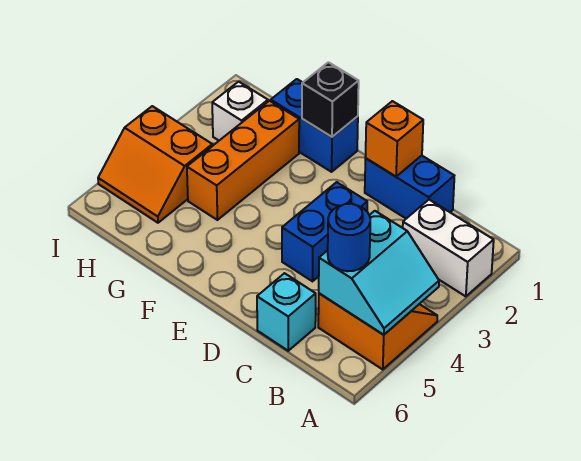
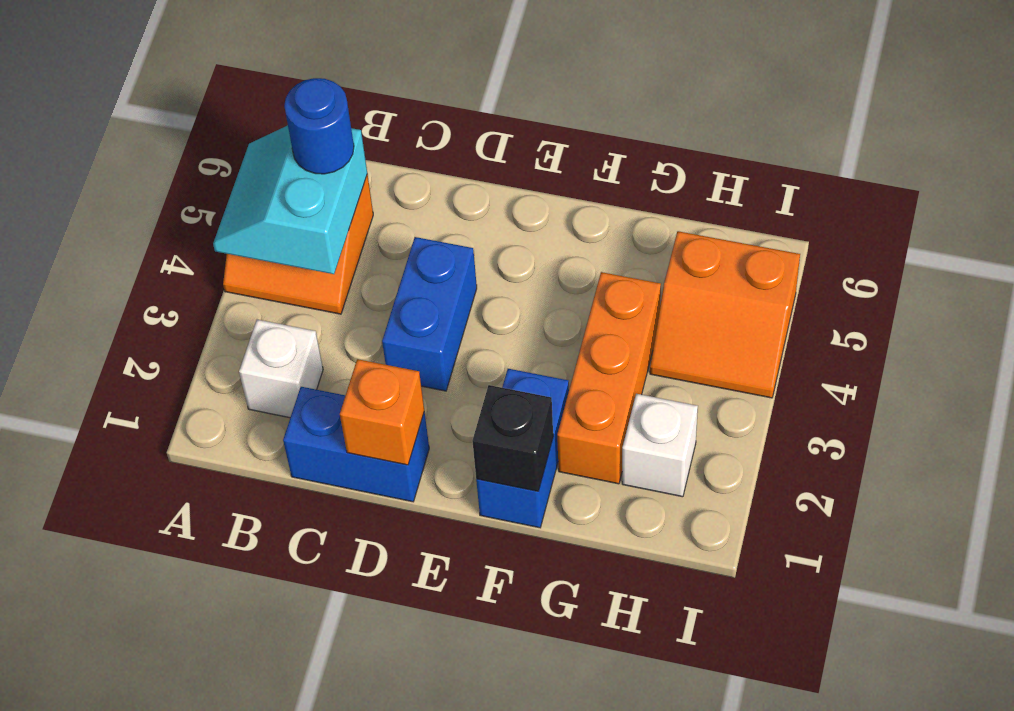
white 1x2 brick [403,200,494,296] -> white 1x1 brick [239,320,323,418]
cyan 1x1 brick [257,273,316,351] -> none
blue 1x2 brick [271,79,358,172] -> blue 1x2 brick turned to [476,369,569,528]
orange 2x2 slope [98,106,212,223] -> orange 2x2 slope turned to [650,231,800,398]

